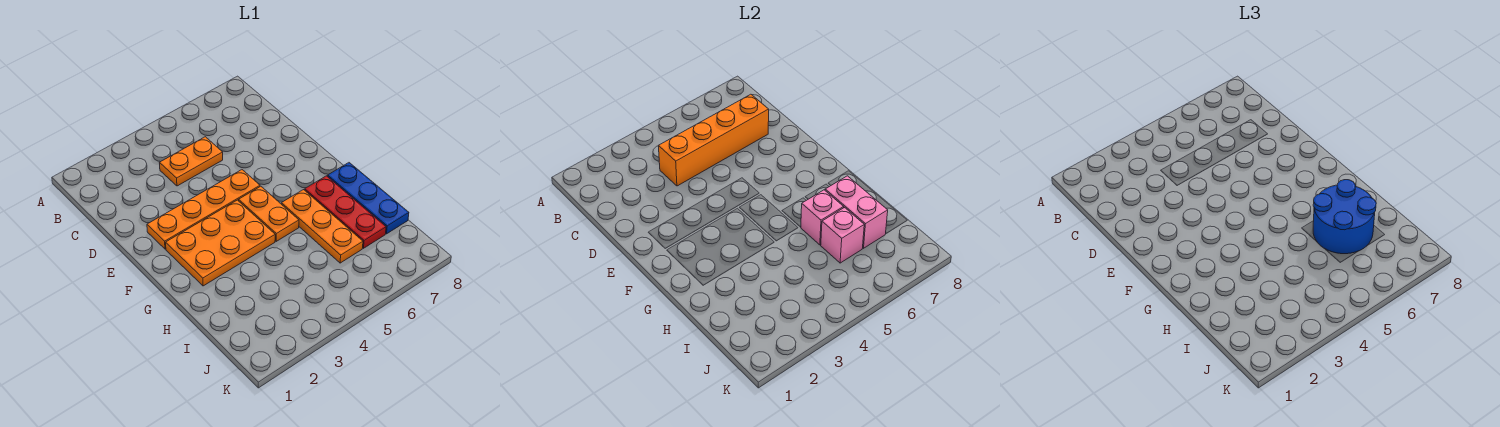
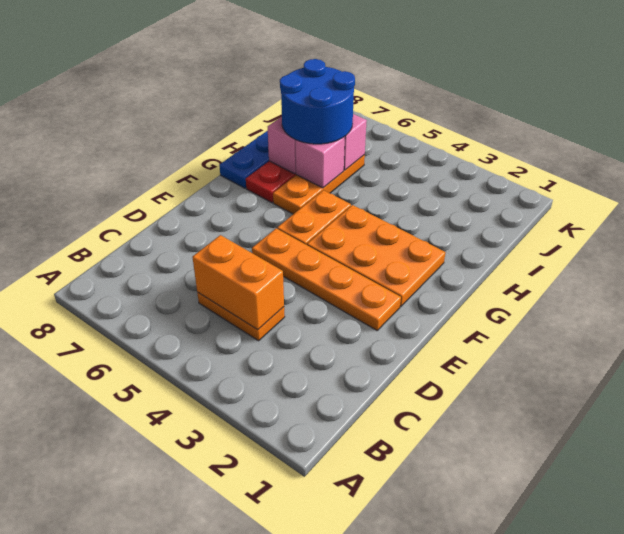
orange 1x4 brick [658,94,769,186] -> orange 1x2 brick [193,235,284,330]

